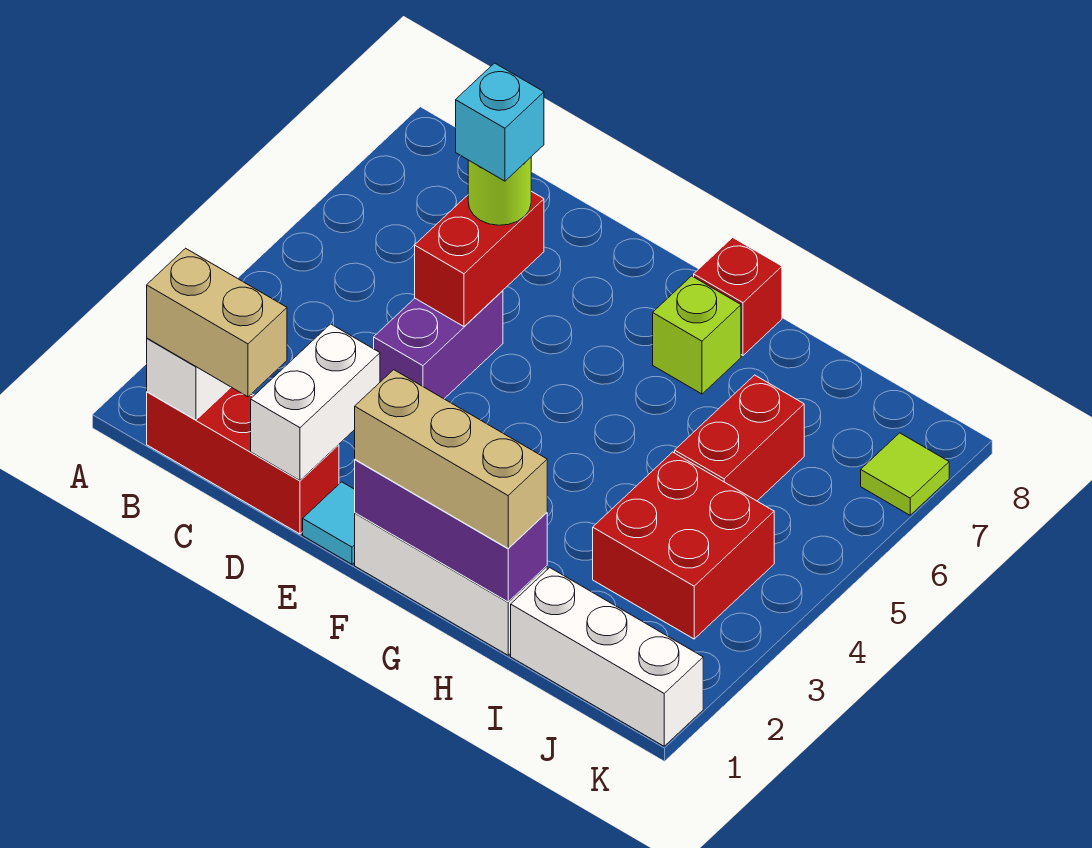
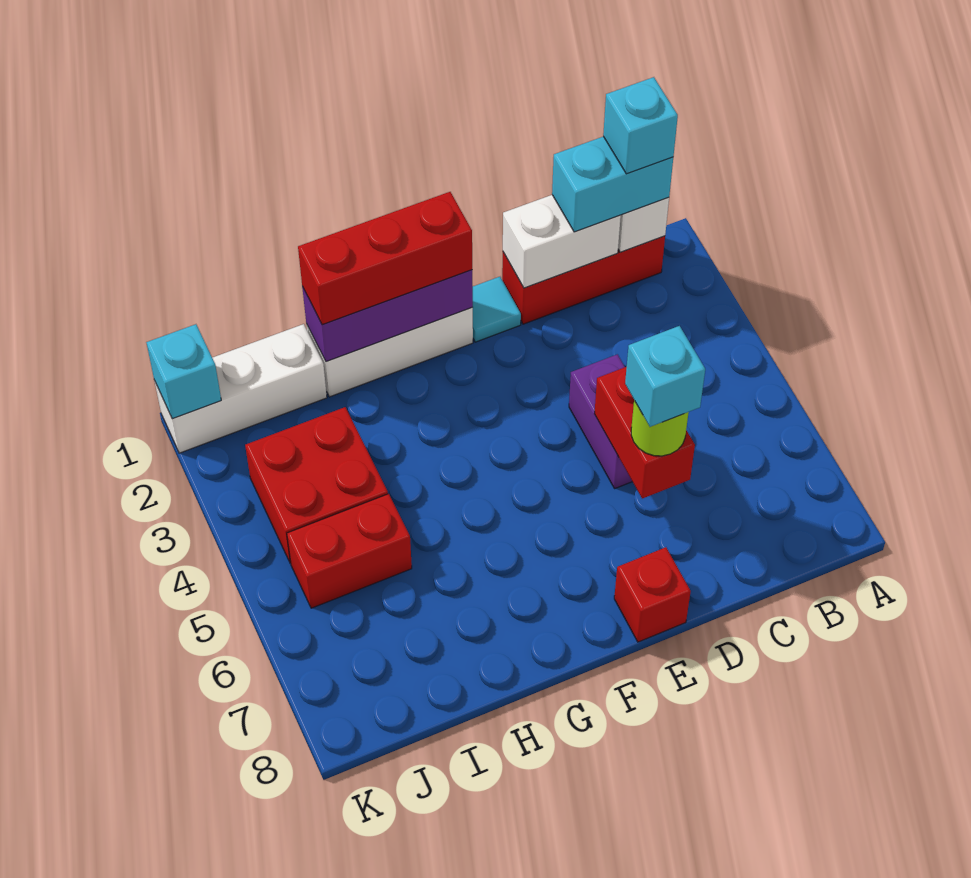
tan 1x2 brick [147,248,287,397] -> cyan 1x2 brick [552,137,673,232]
none -> cyan 1x1 brick [603,77,678,174]
white 1x2 brick [251,324,380,480] -> white 1x2 brick turned to [503,195,621,288]
tan 1x3 brick [355,370,547,548] -> red 1x3 brick [298,192,472,325]
lime 1x1 brick [653,276,741,394] -> none
red 1x1 brick [694,237,782,355] -> red 1x1 brick moved to [614,547,691,642]
red 1x2 brick [675,375,804,501] -> red 1x2 brick turned to [287,494,412,608]
none -> cyan 1x1 brick [146,324,221,419]
lime 1x1 tile [861,433,949,515] -> none

